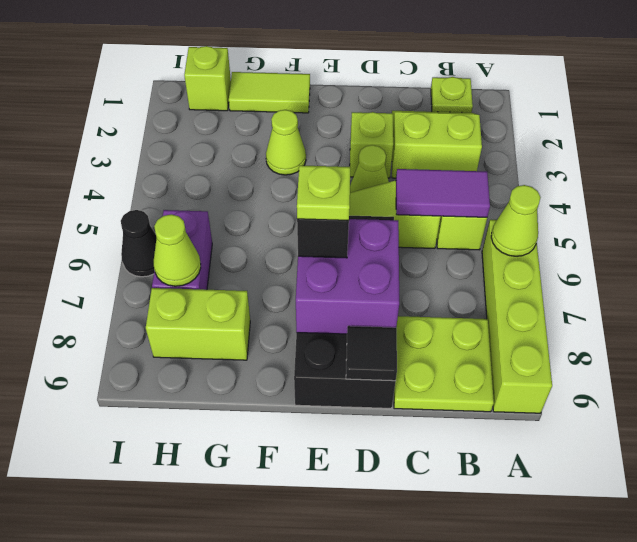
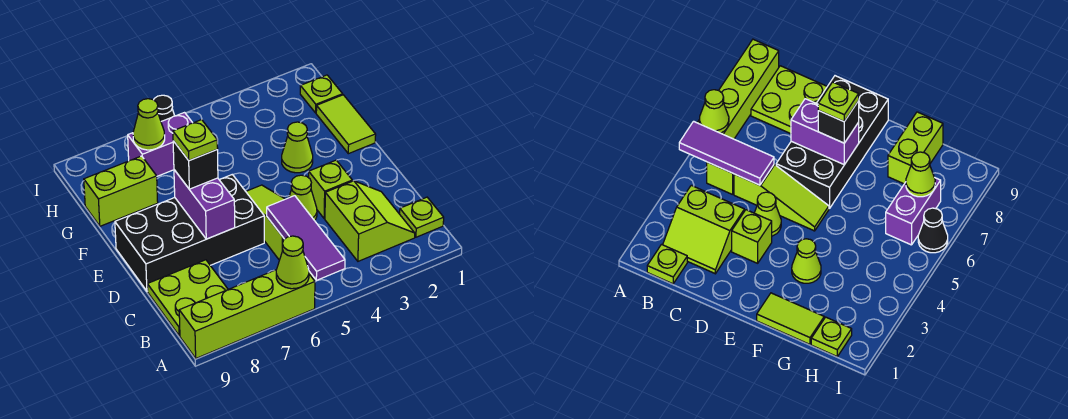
purple 1x2 tile [396,169,490,217] -> purple 1x3 tile [267,196,345,280]
purple 2x2 brick [296,219,399,334] -> purple 1x2 brick [174,170,235,239]
black 1x1 tile [346,326,397,381] -> none
lime 1x2 brick [146,288,250,360] -> lime 1x2 brick turned to [84,156,158,226]
lime 1x1 brick [184,46,231,111] -> lime 1x1 plate [300,75,343,113]

